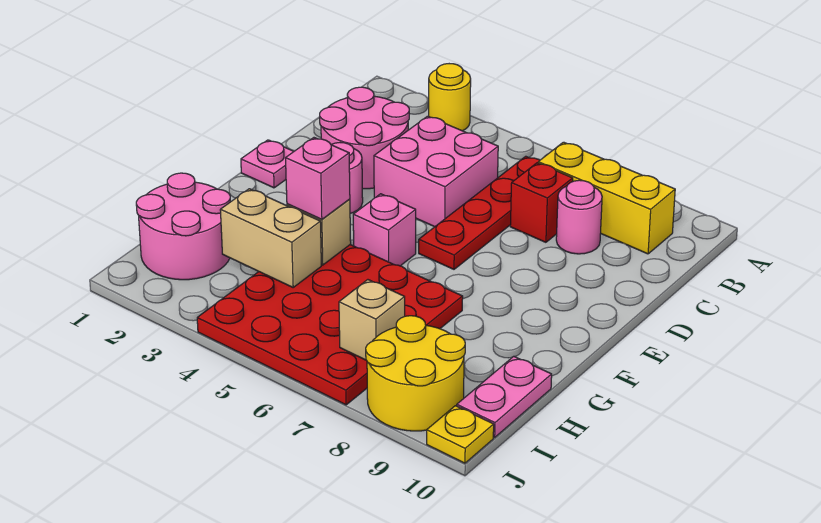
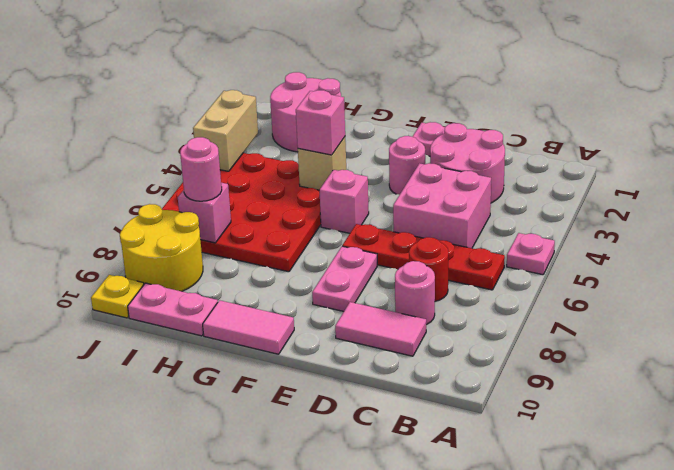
yellow 1x1 round brick [429,64,471,131] -> none
none -> pink 1x1 plate [507,233,555,275]
yellow 1x3 brick [538,142,675,254] -> none
red 1x1 brick [510,163,573,242] -> red 1x1 round brick [409,237,449,301]
none -> pink 1x2 tile [335,302,426,356]
none -> pink 1x2 plate [312,246,377,311]
none -> pink 1x2 tile [203,300,294,354]
tan 1x2 brick [220,189,321,287] -> tan 1x2 brick moved to [193,90,258,171]
tan 1x1 brick [339,280,405,360] -> pink 1x1 brick [178,183,231,243]
none -> pink 1x1 round brick [180,137,222,201]

